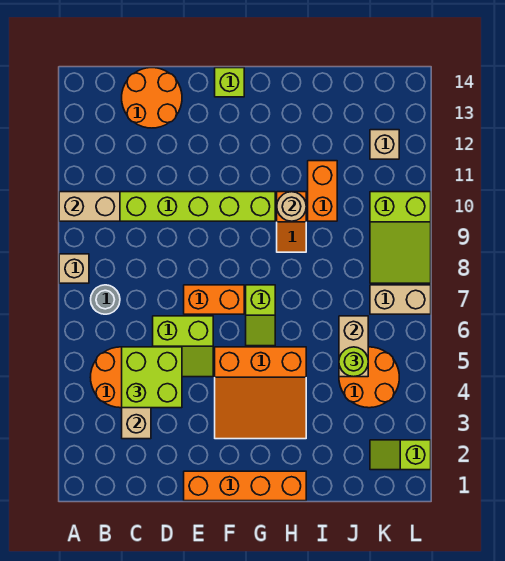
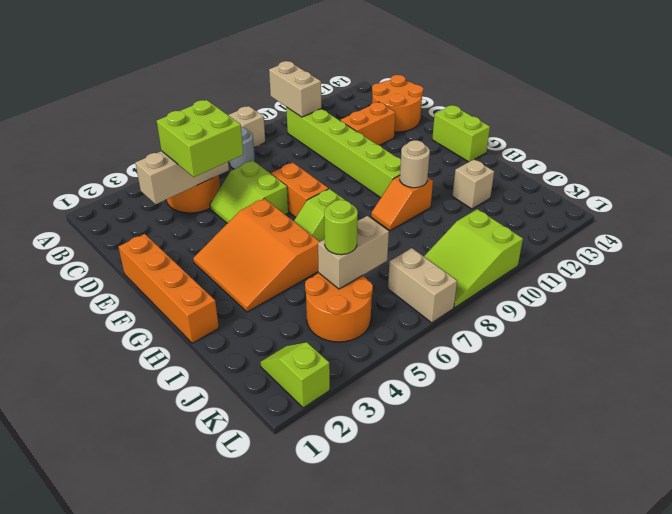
lime 1x1 brick [215,68,244,97] -> lime 1x2 brick [432,105,490,162]
orange 1x2 brick [308,161,337,221] -> orange 1x2 brick moved to [340,102,395,145]
tan 1x1 brick [370,130,399,159] -> tan 1x1 brick moved to [452,159,494,209]

